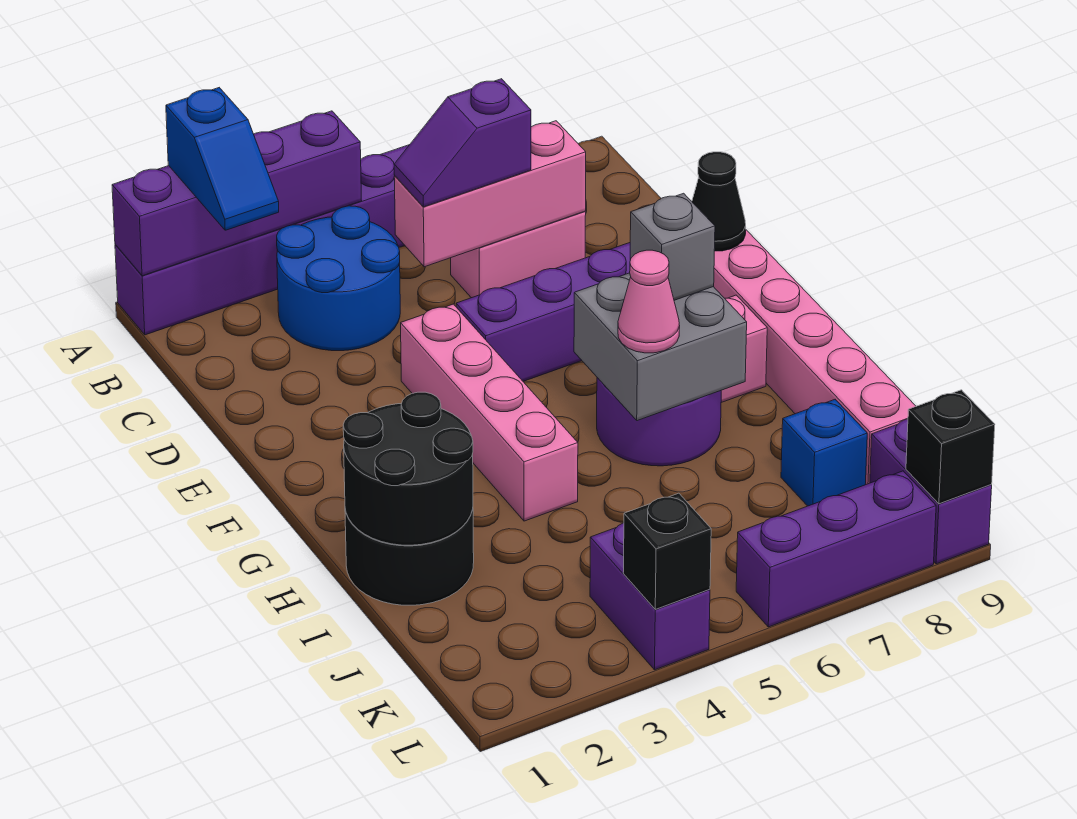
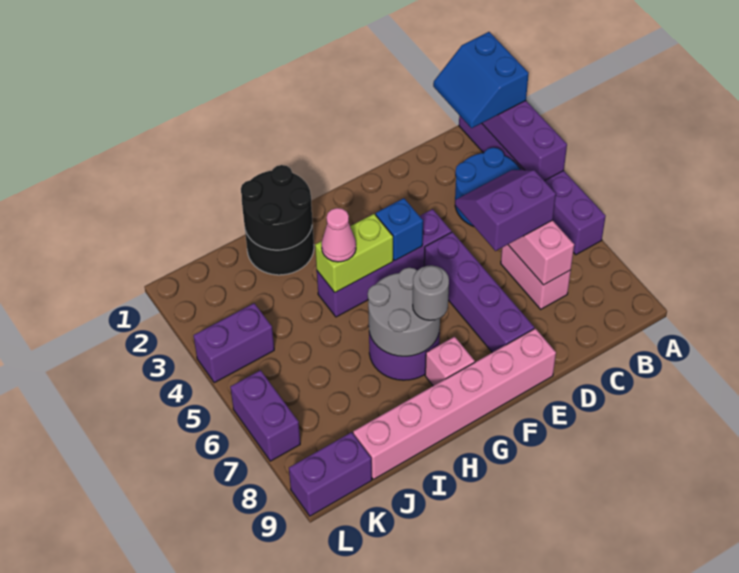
blue 1x2 slope [166,88,279,230] -> blue 2x2 slope [433,32,529,128]
purple 1x2 slope [394,79,531,207] -> purple 2x2 slope [455,170,556,251]
pink 1x4 brick [401,304,578,521] -> purple 1x4 brick [317,209,451,317]
black 1x1 cone [692,152,746,251] -> none
none -> lime 1x2 brick [315,214,393,293]
grey 2x2 brick [574,273,747,421] -> grey 2x2 round brick [368,268,440,356]
grey 1x1 brick [630,193,715,300] -> grey 1x1 round brick [413,265,449,320]
pink 1x1 cone [618,250,680,353] -> pink 1x1 cone moved to [321,208,356,262]
blue 1x1 brick [781,400,867,506] -> blue 1x1 brick moved to [376,198,423,260]
black 1x1 brick [623,493,711,609] -> none
purple 1x3 brick [736,471,936,627] -> purple 1x2 brick [230,370,300,461]
black 1x1 brick [906,390,995,504] -> none

